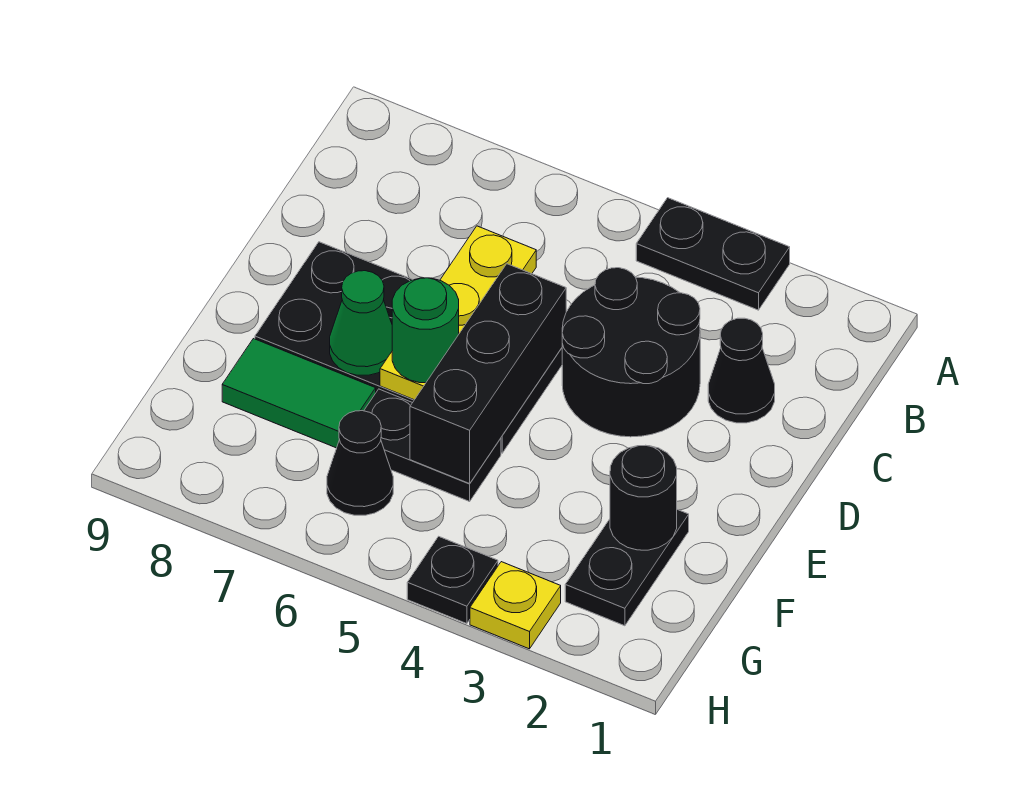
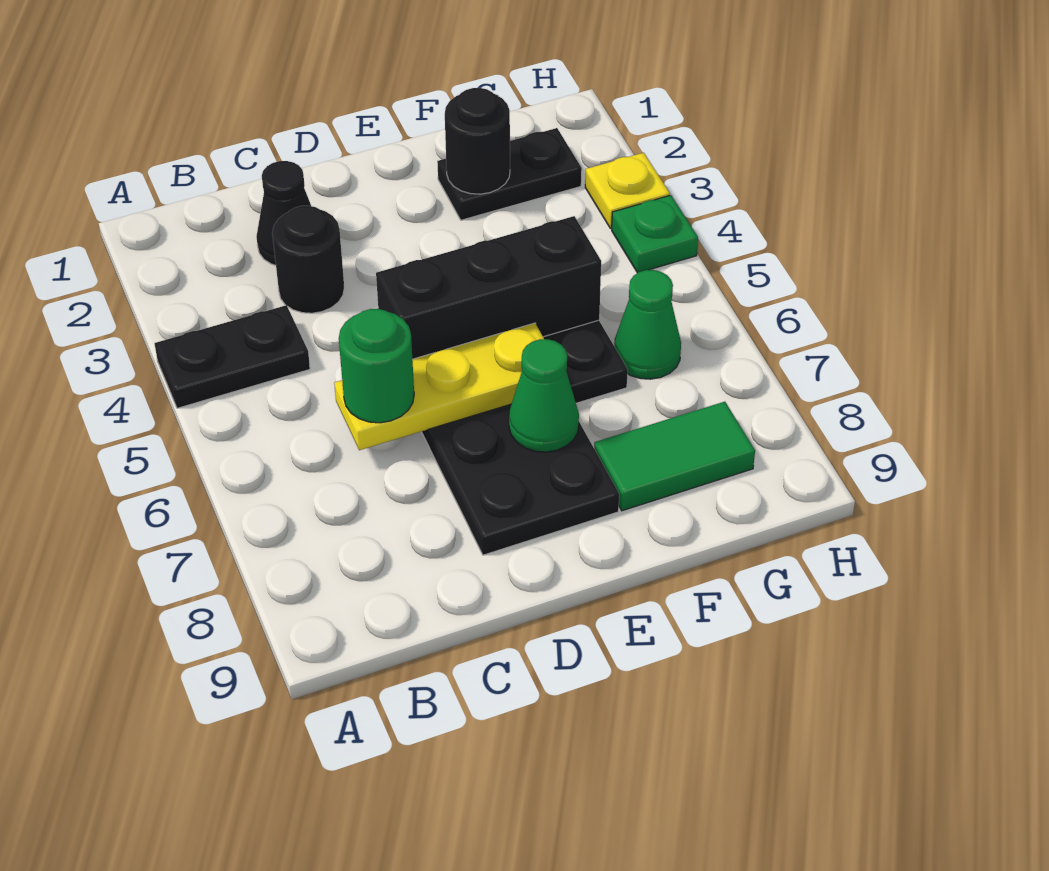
black 1x2 plate [636,198,790,310] -> black 1x2 plate turned to [154,305,310,408]
black 2x2 round brick [562,268,700,437] -> black 1x1 round brick [272,206,344,313]
green 1x1 round brick [392,278,459,383] -> green 1x1 round brick moved to [339,309,414,423]
green 1x2 tile [222,339,376,448] -> green 1x2 tile turned to [594,402,755,511]
black 1x1 cone [327,411,393,515] -> green 1x1 cone [614,270,681,379]
black 1x1 plate [407,536,498,624] -> green 1x1 plate [612,195,698,273]

